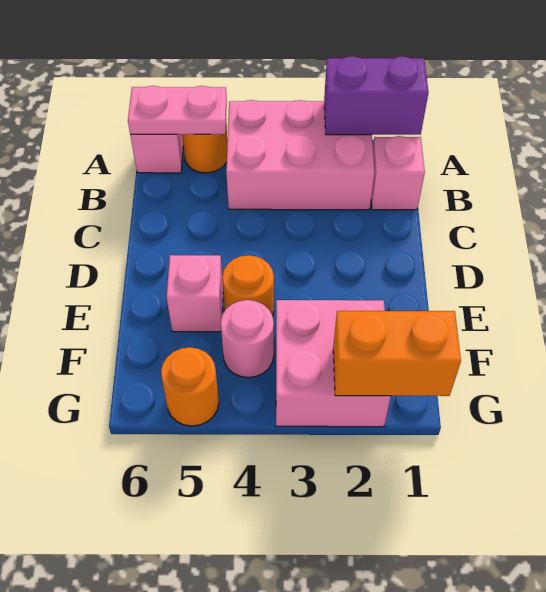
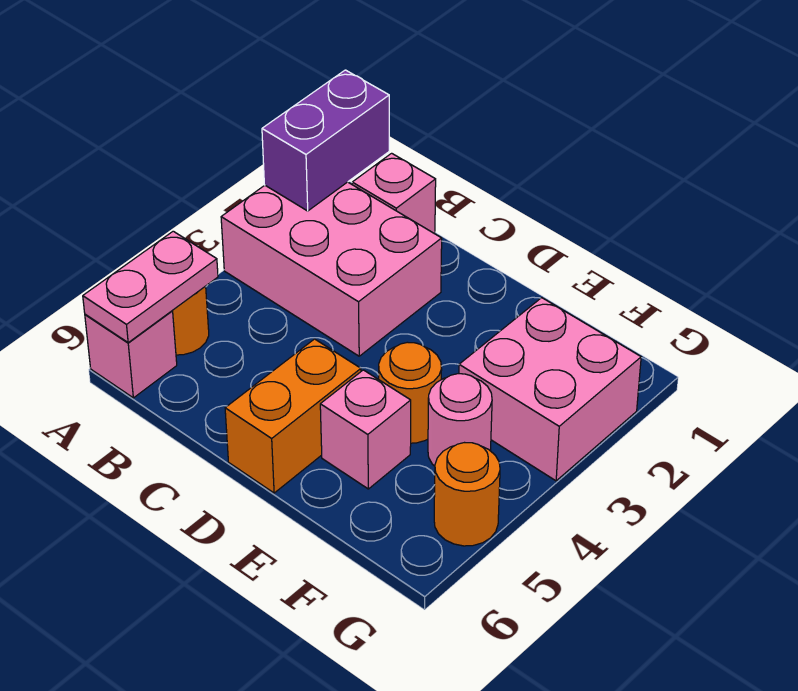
pink 2x3 brick [226,100,375,210] -> pink 2x3 brick turned to [221,182,442,356]
orange 1x2 brick [333,311,461,396] -> orange 1x2 brick moved to [225,339,361,493]

